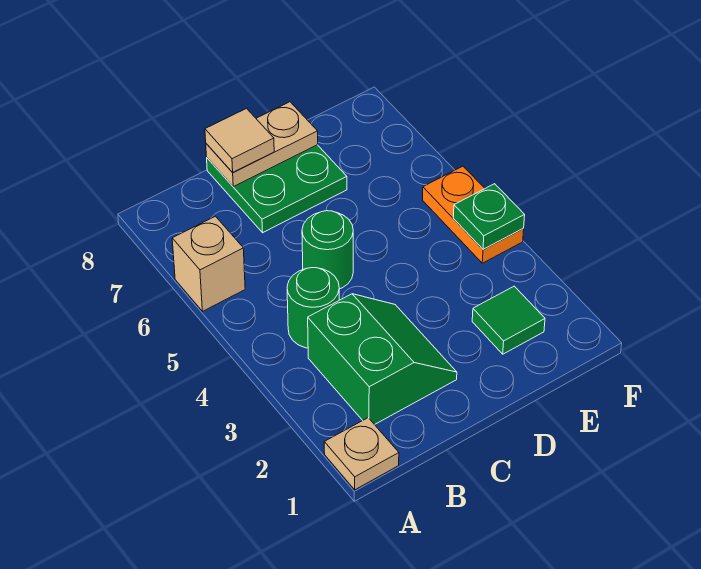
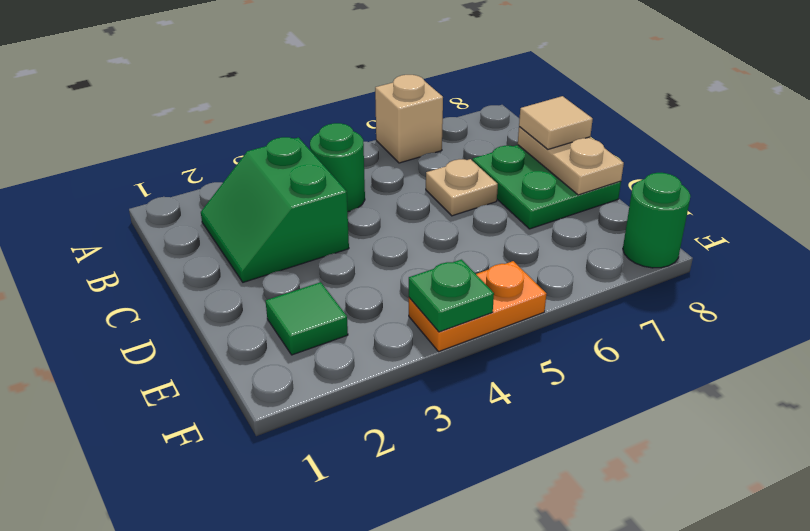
tan 1x1 plate [324,418,399,490] -> tan 1x1 plate moved to [426,159,498,216]
green 2x2 slope [308,294,457,425] -> green 2x2 slope turned to [201,137,349,282]
green 1x1 round brick [302,211,353,289] -> green 1x1 round brick moved to [623,173,690,268]

